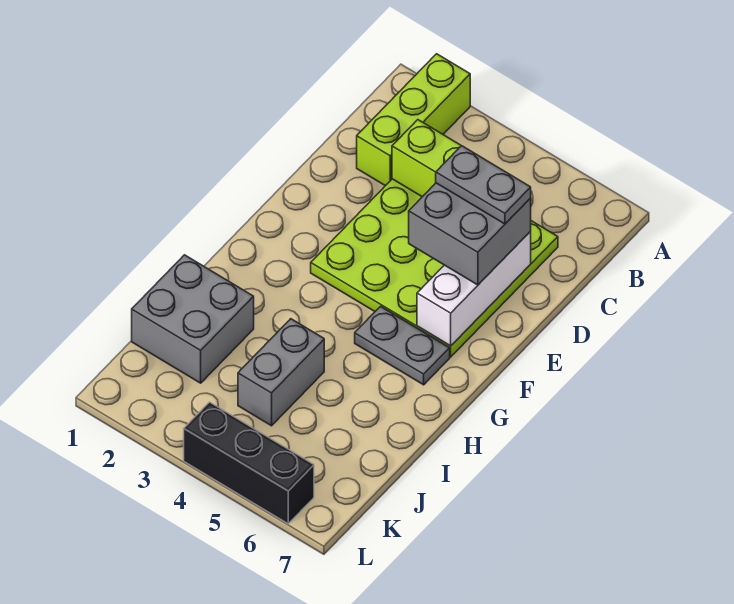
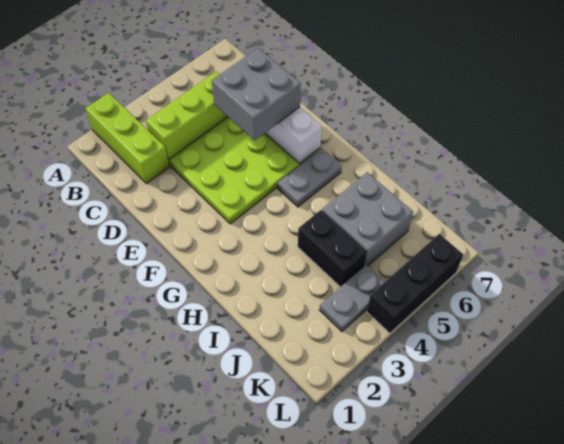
grey 1x2 plate [436,146,531,224] -> grey 1x2 plate moved to [319,265,385,332]
grey 2x2 brick [132,255,254,383] -> grey 2x2 brick moved to [322,172,413,266]
grey 1x2 brick [238,319,324,426] -> black 1x2 brick [298,210,367,287]

